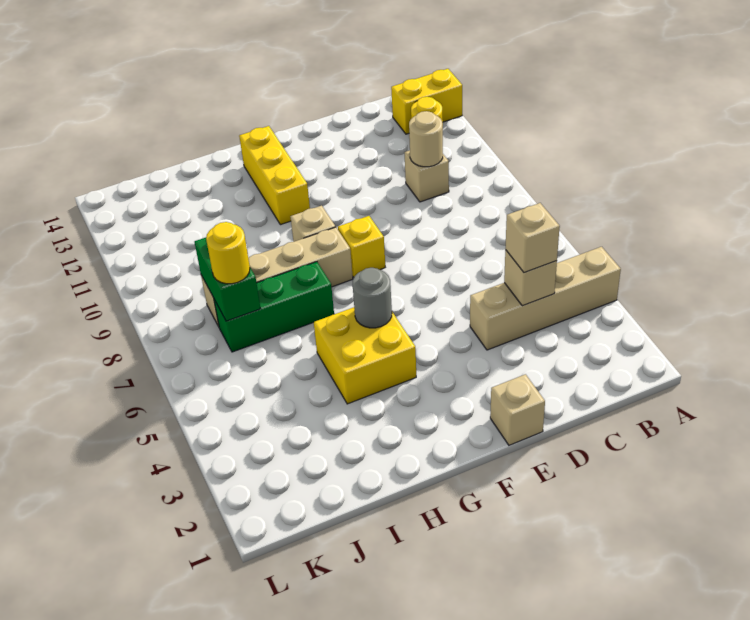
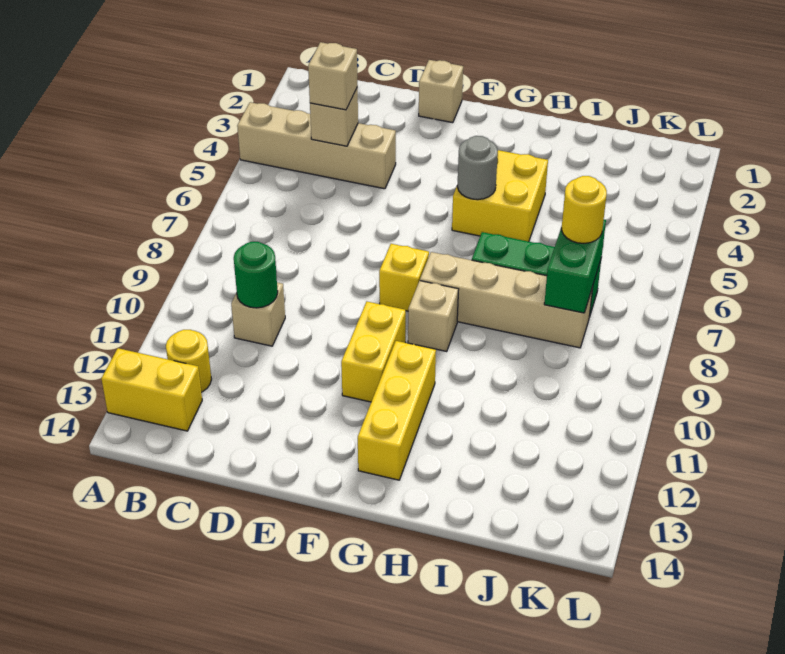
tan 1x1 round brick [409,111,443,167] -> green 1x1 round brick [234,242,278,308]
none -> yellow 1x2 brick [341,302,406,402]

